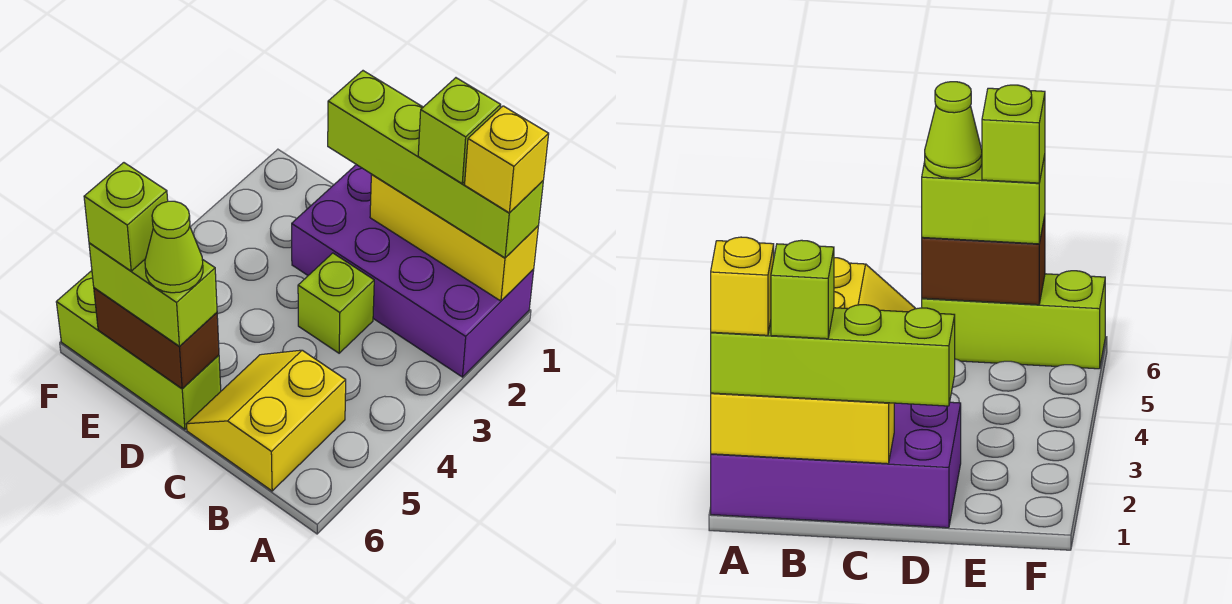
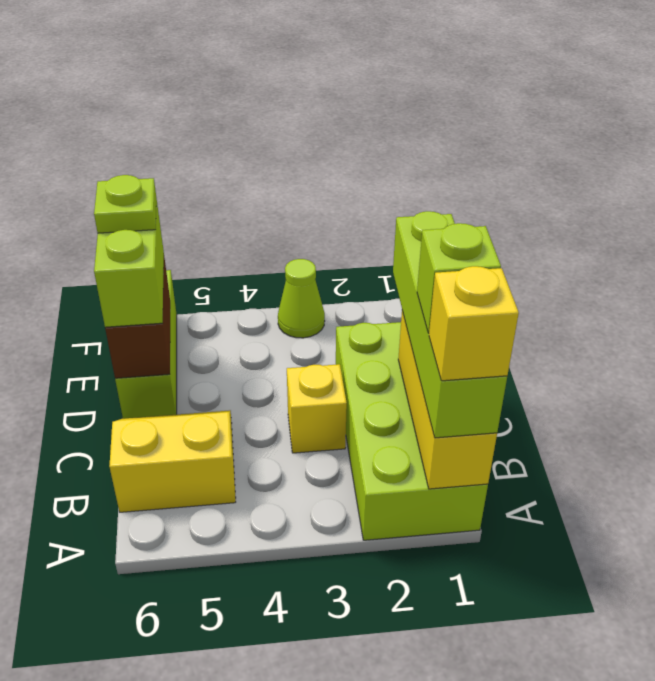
purple 2x4 brick [292,165,534,377] -> lime 2x4 brick [336,322,488,540]
lime 1x1 brick [298,253,374,353] -> yellow 1x1 brick [287,364,347,453]
lime 1x1 cone [145,201,203,293] -> lime 1x1 cone moved to [278,259,325,338]
lime 1x1 brick [84,163,168,271] -> lime 1x1 plate [94,175,156,233]

